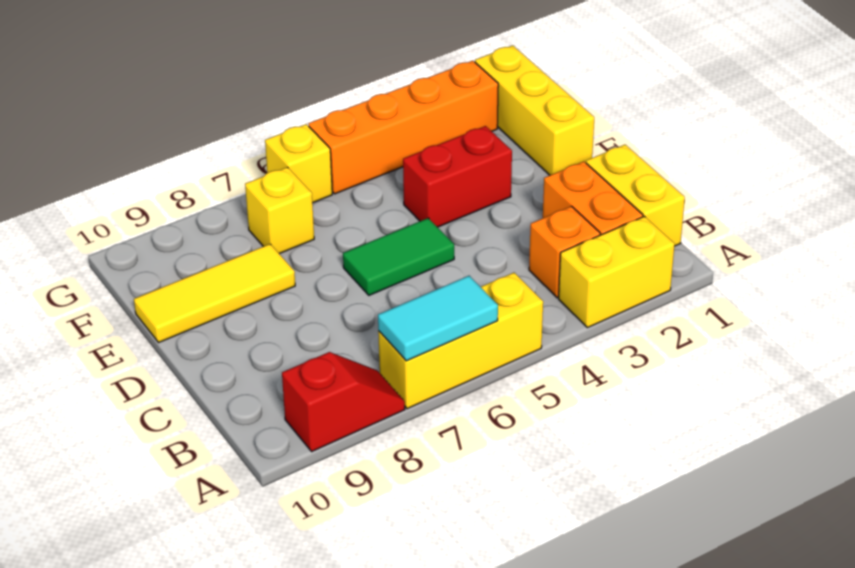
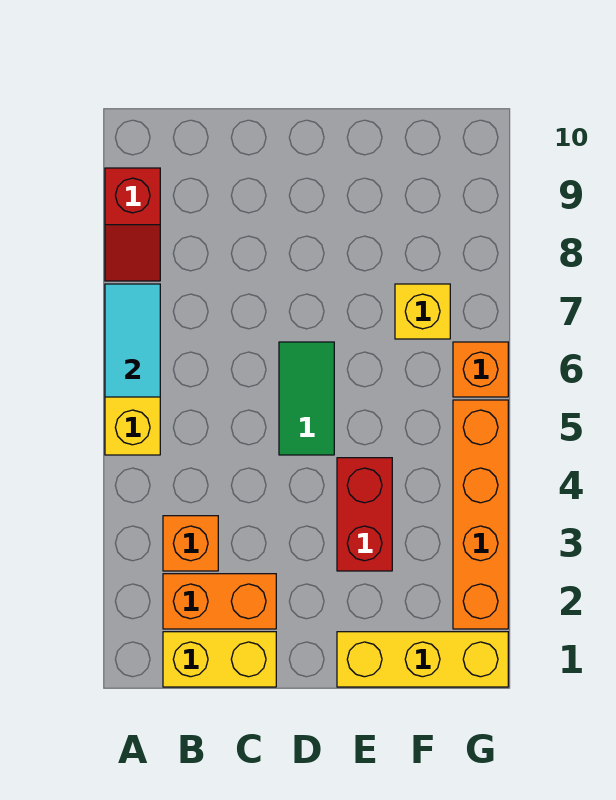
yellow 1x2 brick [559,216,675,328] -> none
yellow 1x3 tile [134,244,295,342] -> none
yellow 1x1 brick [265,124,332,203] -> orange 1x1 brick [453,342,508,397]

